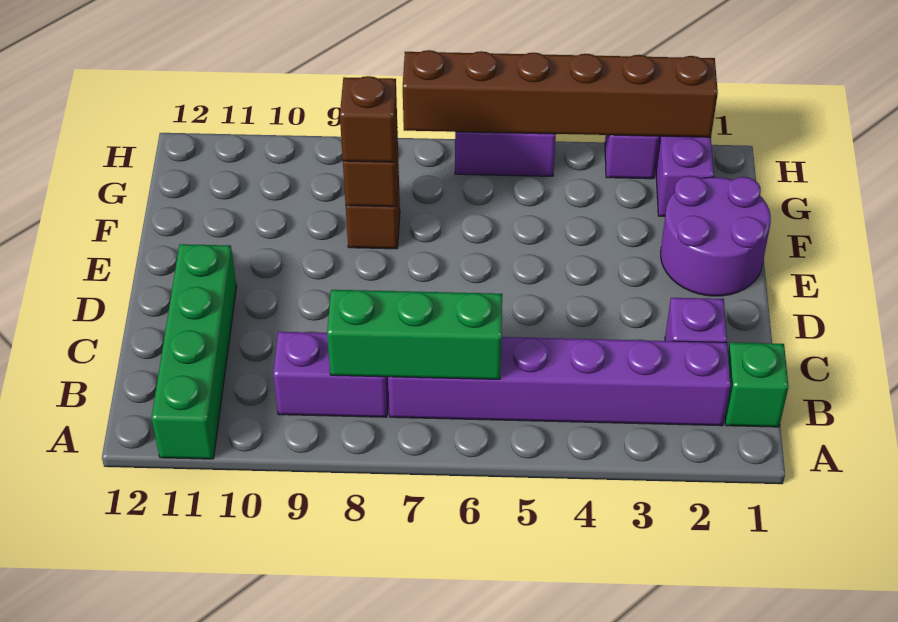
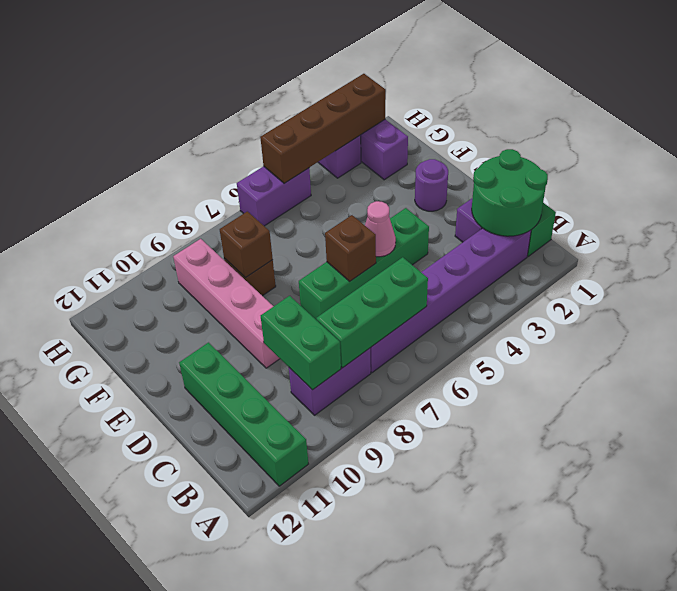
none -> green 2x2 round brick [472,149,548,236]
none -> green 1x2 brick [261,296,341,390]
none -> green 1x4 brick [299,208,429,320]
none -> pink 1x1 cone [365,201,396,257]
none -> pink 1x4 brick [173,239,280,368]
purple 2x2 round brick [661,176,771,296] -> purple 1x1 round brick [415,159,448,211]
brown 1x1 brick [340,76,397,162] -> brown 1x1 brick moved to [325,215,376,281]
brown 1x6 brick [403,50,718,137] -> brown 1x4 brick [260,74,386,183]

